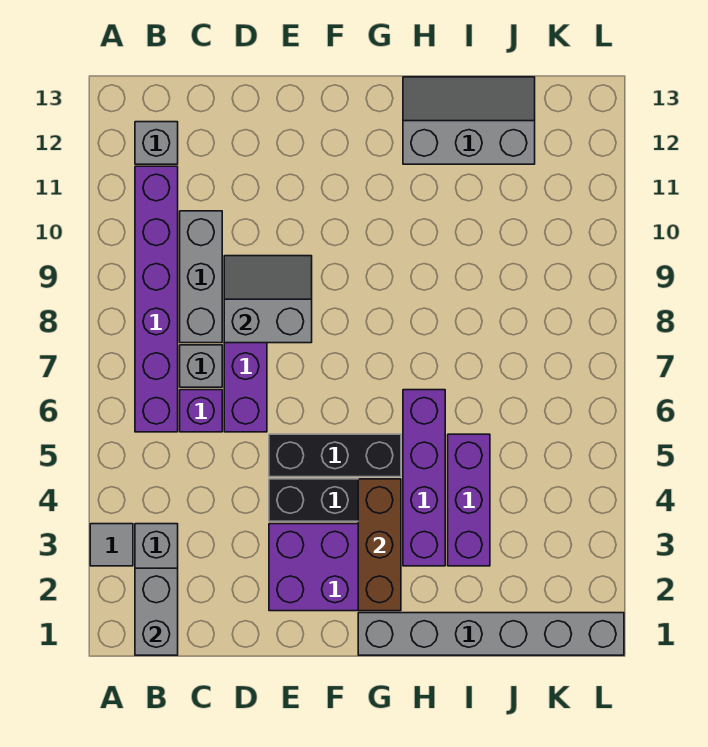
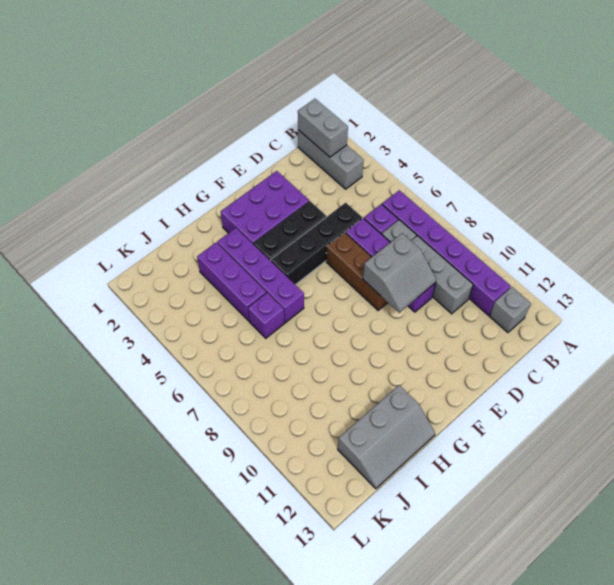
grey 1x1 tile [90,524,133,566] -> none
black 1x3 brick [269,434,401,477] -> black 1x4 brick [271,203,362,285]
grey 1x6 brick [358,613,624,655] -> none
brown 1x3 brick [358,479,401,611] -> brown 1x3 brick moved to [326,232,388,310]
none -> purple 1x1 brick [248,293,285,338]

